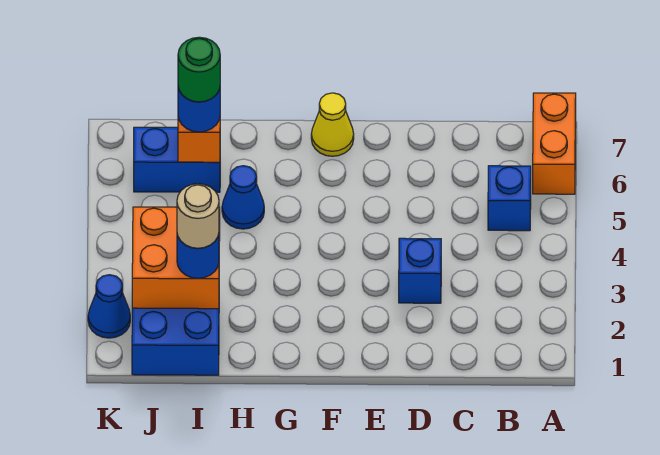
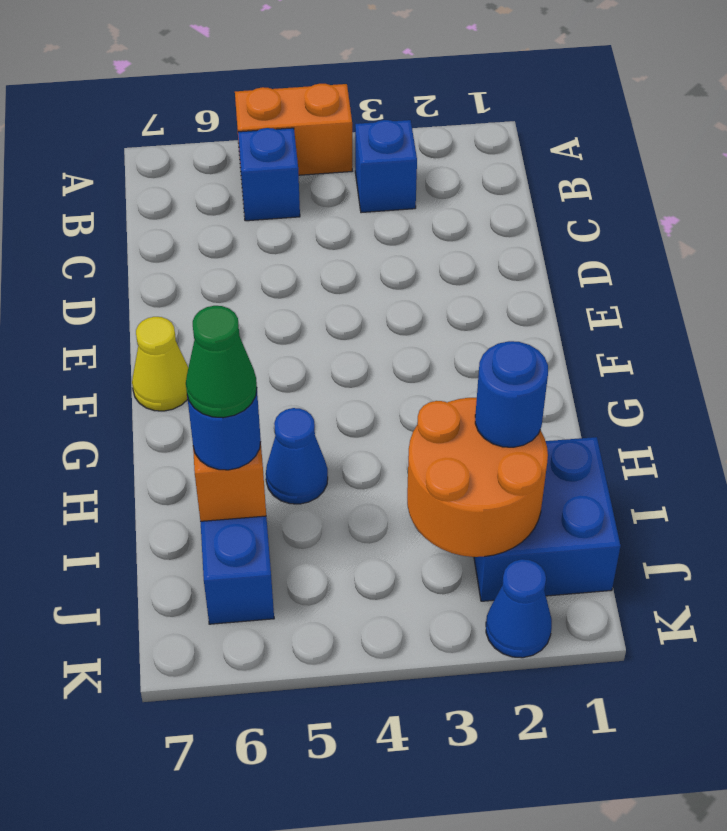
orange 1x2 brick [533,93,576,194] -> orange 1x2 brick moved to [235,84,352,175]
blue 1x1 brick [399,238,441,303] -> blue 1x1 brick moved to [355,120,417,213]
orange 2x2 brick [132,207,220,309] -> orange 2x2 round brick [407,397,548,557]
tan 1x1 round brick [177,184,219,248] -> none
green 1x1 round brick [178,37,220,102] -> green 1x1 cone [186,306,257,418]

